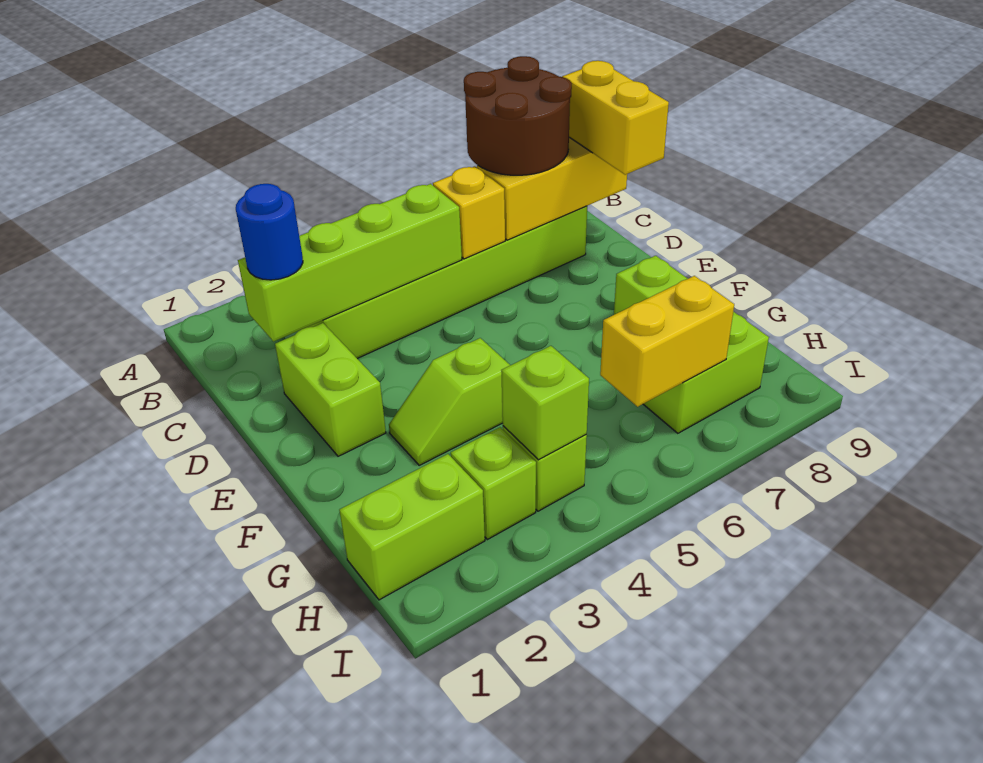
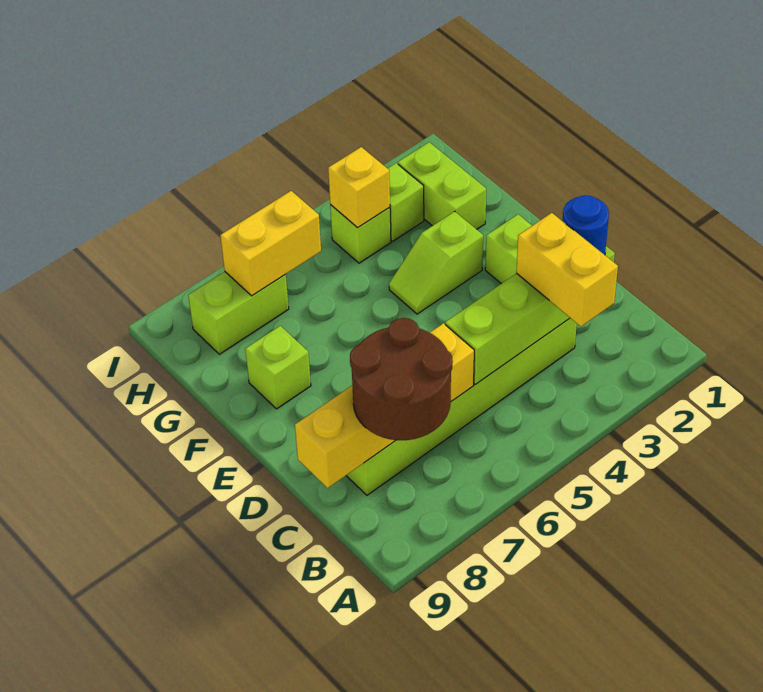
yellow 1x2 brick [562,61,669,175] -> yellow 1x2 brick moved to [516,213,618,326]
lime 1x2 slope [389,338,510,465] -> lime 1x2 slope turned to [389,211,483,314]
lime 1x2 brick [339,454,485,600] -> lime 1x2 brick turned to [398,142,486,229]
lime 1x1 brick [501,346,589,460] -> yellow 1x1 brick [328,147,390,228]

